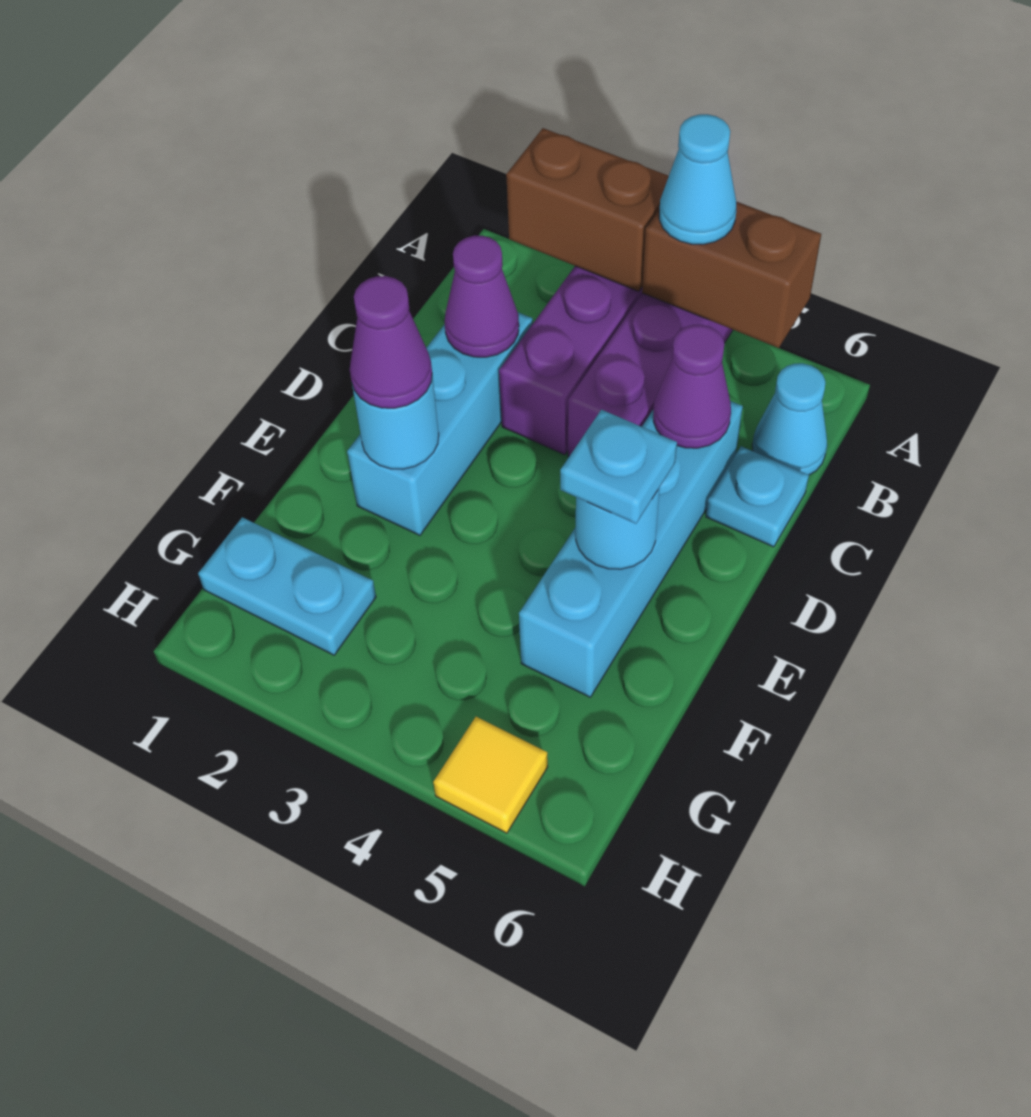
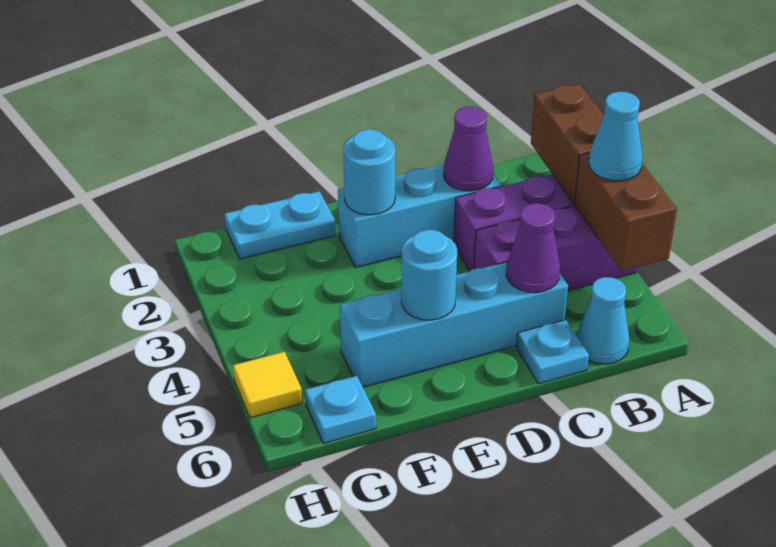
purple 1x1 cone [350,276,432,408] -> none
cyan 1x1 plate [560,410,677,524] -> cyan 1x1 plate moved to [305,376,376,443]
cyan 1x2 plate [198,517,376,655] -> cyan 1x2 plate turned to [224,191,336,259]

